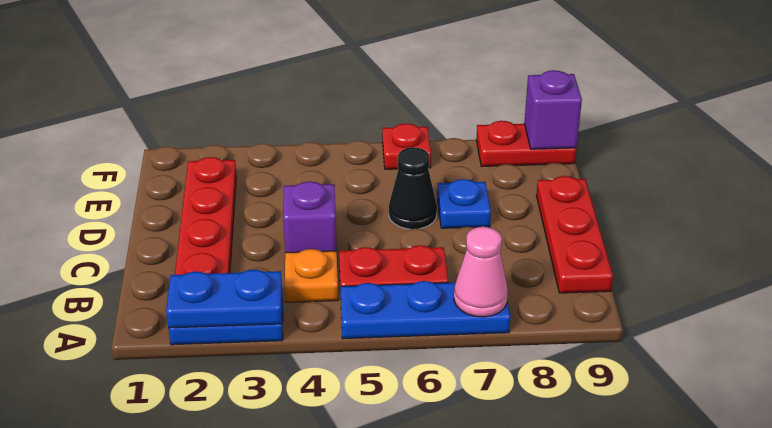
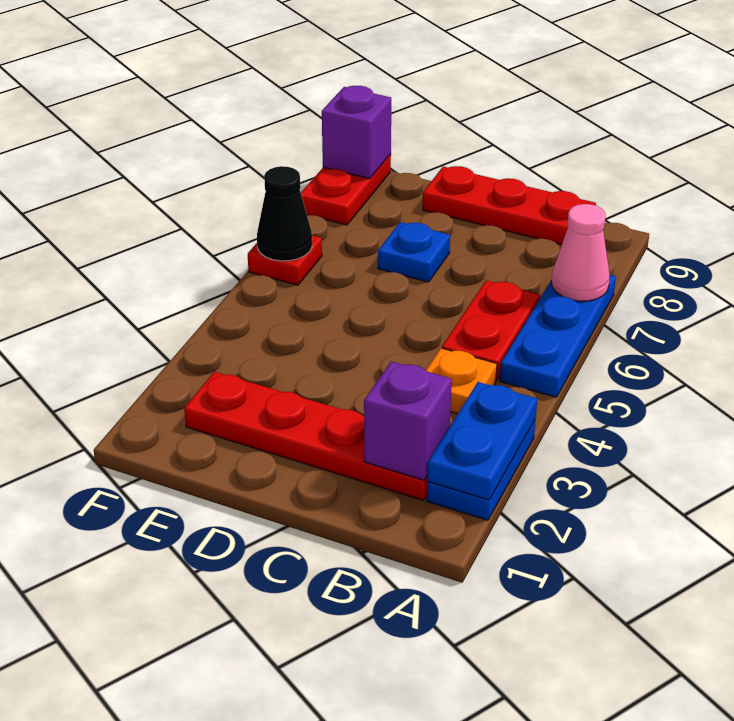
purple 1x1 brick [283,182,337,253] -> purple 1x1 brick moved to [364,362,452,480]
black 1x1 cone [389,147,437,229] -> black 1x1 cone moved to [257,166,312,261]

